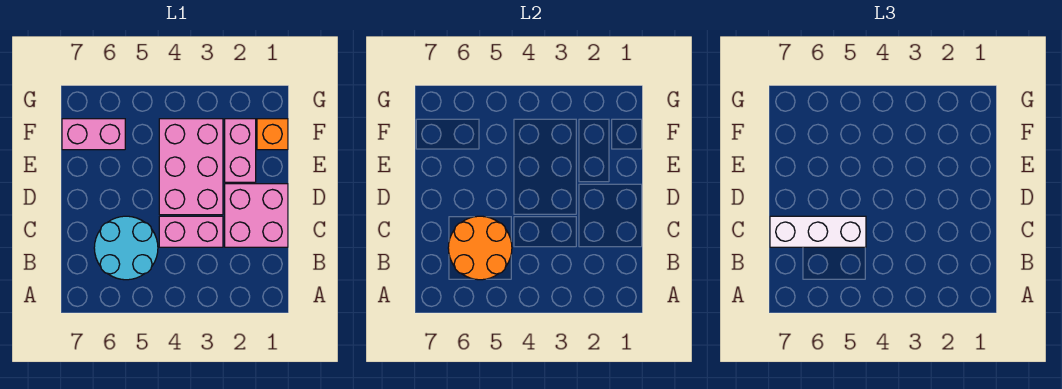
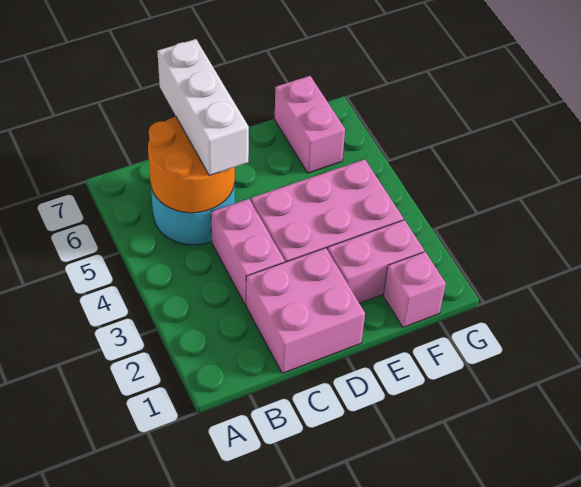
orange 1x1 brick [257,119,288,150] -> pink 1x1 brick [383,252,446,327]

